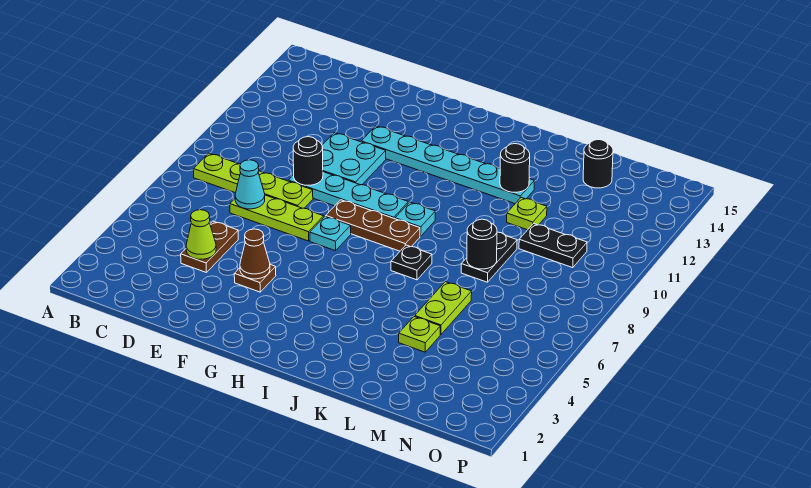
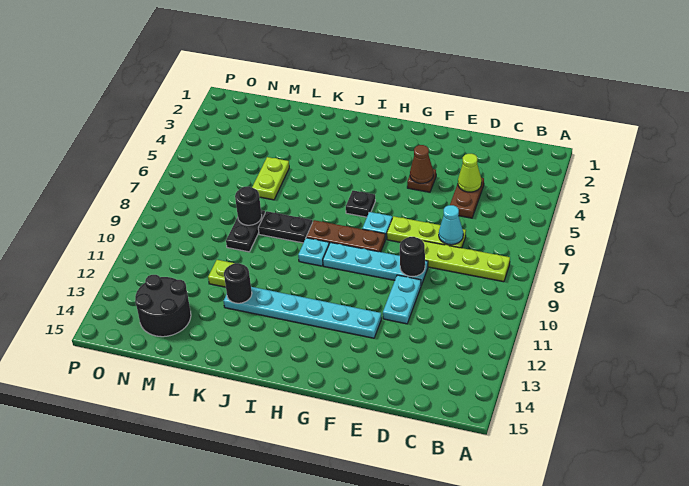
cyan 2x2 plate [322,133,386,185] -> cyan 1x2 plate [383,275,421,324]
black 1x1 plate [391,245,432,280] -> black 1x1 plate moved to [346,191,375,217]
lime 1x1 plate [399,316,440,352] -> none
black 1x2 plate [519,224,587,268] -> black 1x2 plate moved to [258,211,313,243]
black 1x1 round brick [583,140,613,188] -> black 2x2 round brick [135,275,191,337]

